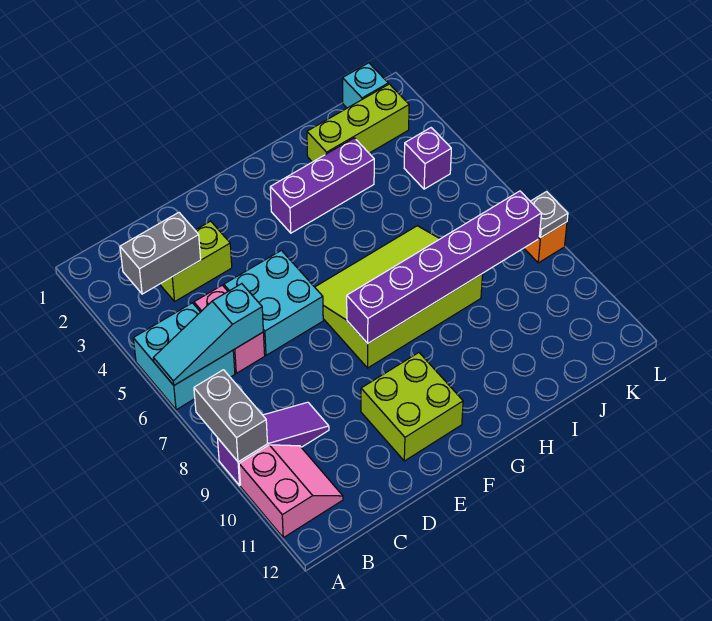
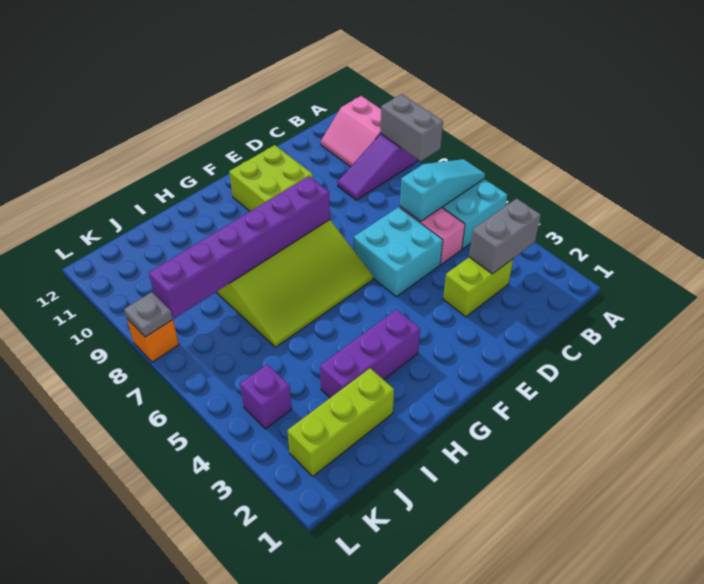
cyan 1x1 brick [343,63,388,108] -> none

